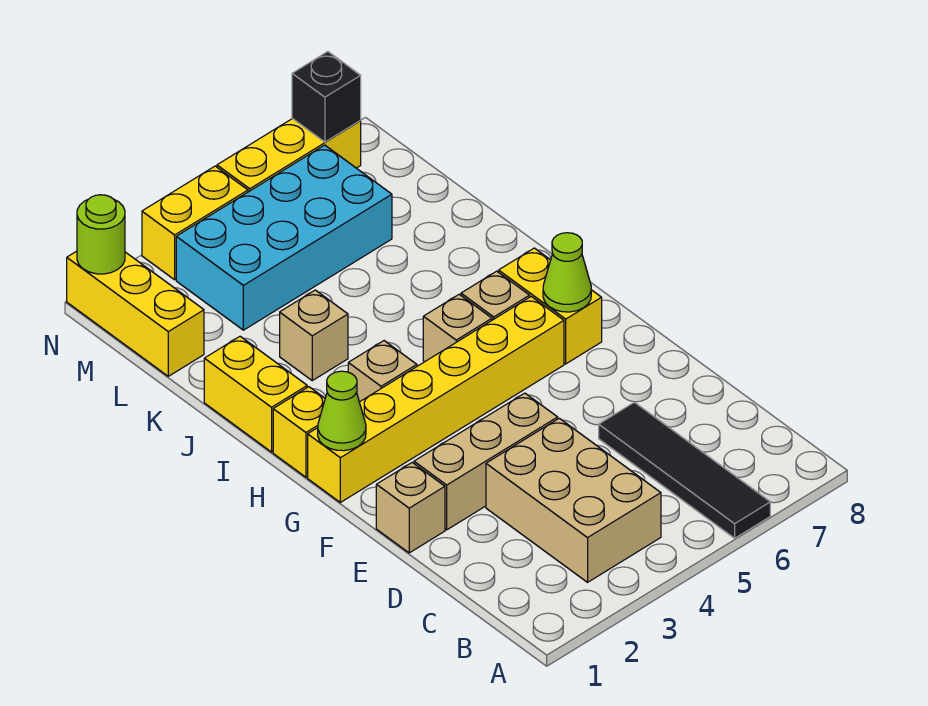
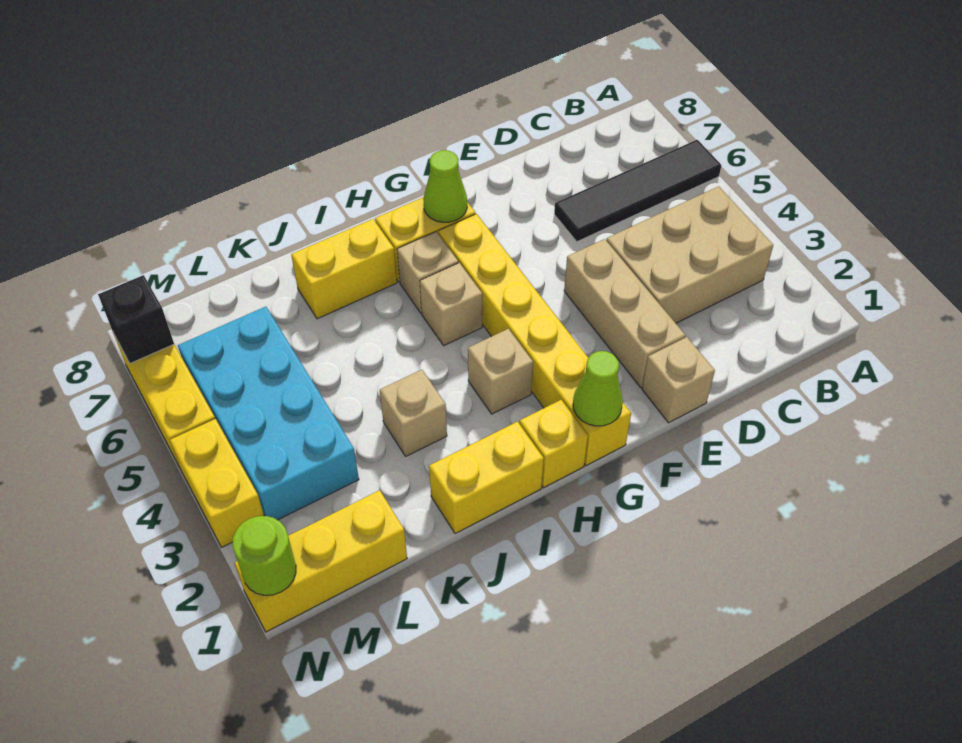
none -> yellow 1x2 brick [291,219,397,319]

